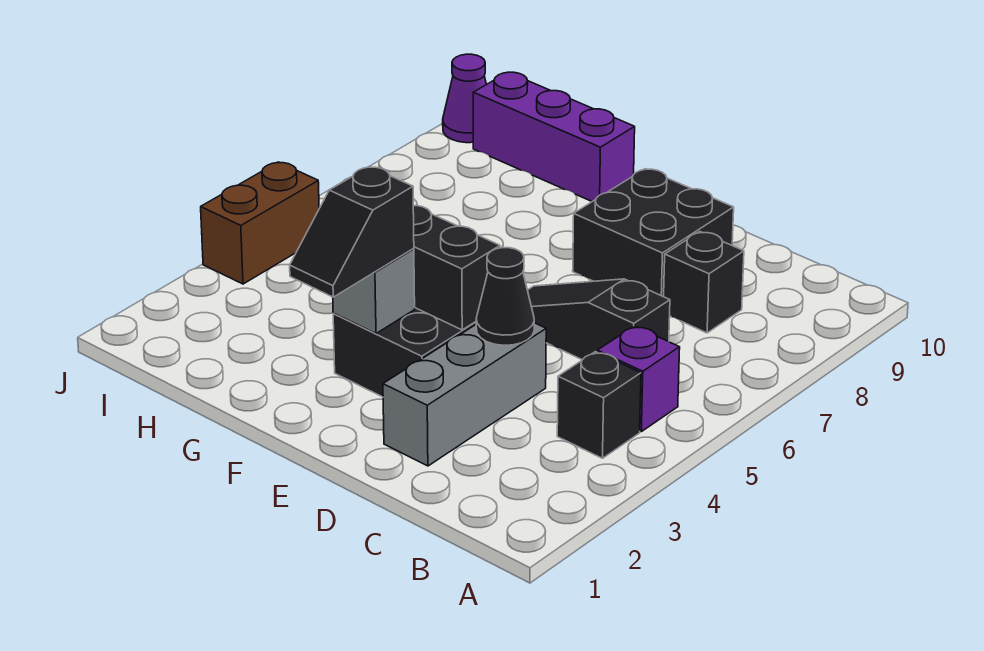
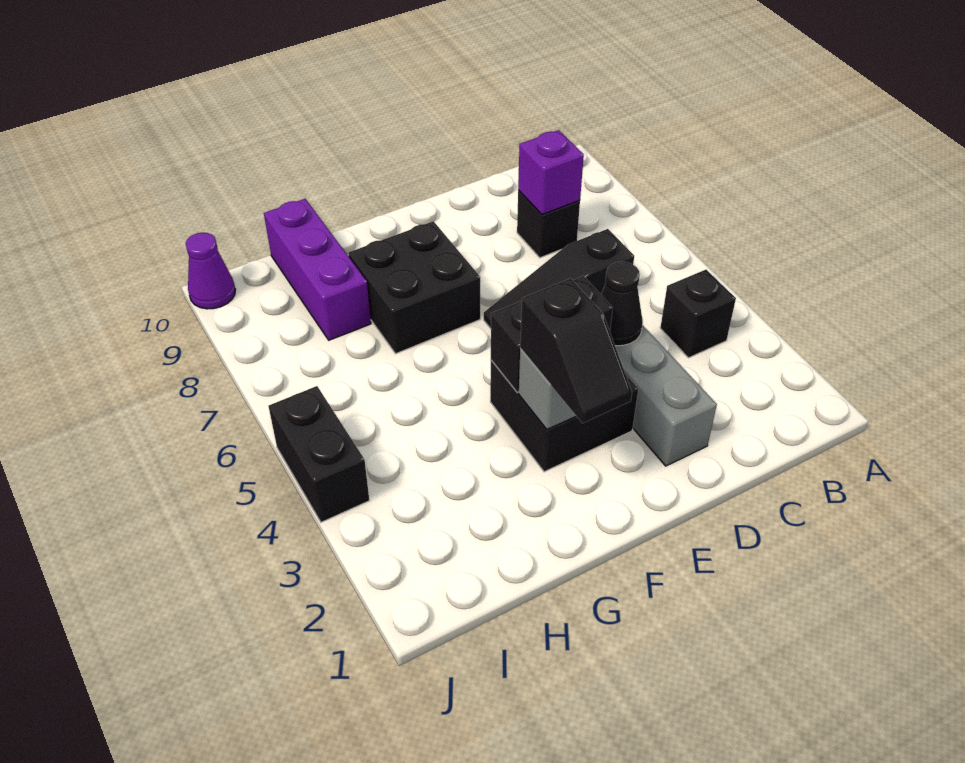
purple 1x1 brick [597,326,680,432] -> purple 1x1 brick moved to [518,130,584,214]
black 2x2 brick [573,169,734,297] -> black 2x2 brick moved to [348,221,480,354]
purple 1x3 brick [473,72,635,202] -> purple 1x3 brick turned to [264,199,371,340]
brown 1x2 brick [201,162,319,284] -> black 1x2 brick [269,386,369,522]

